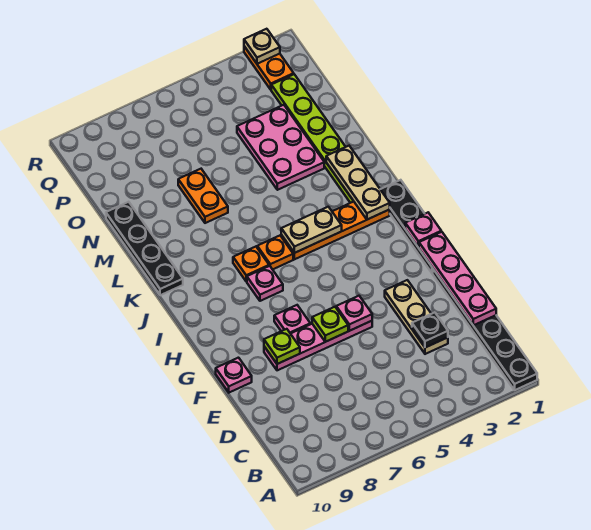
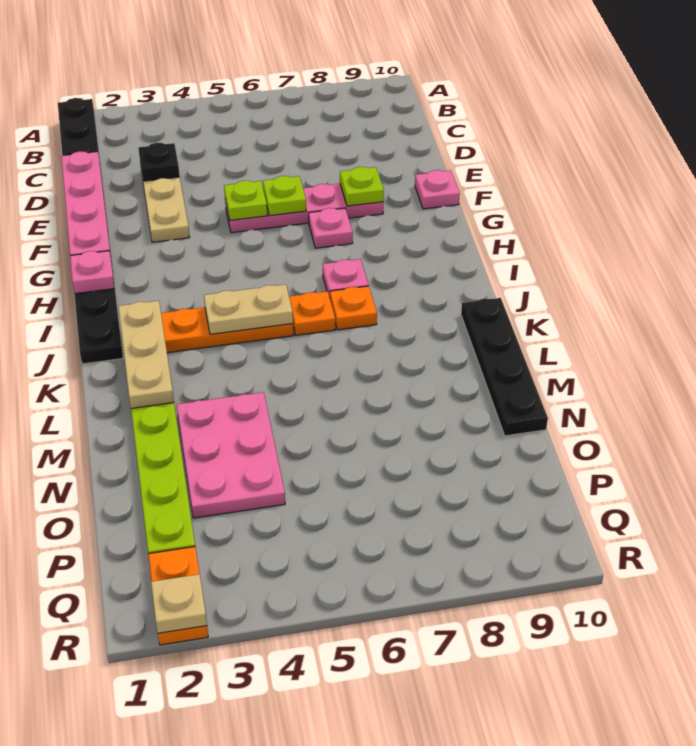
pink 1x1 plate [336,296,372,331] -> lime 1x1 plate [224,181,267,221]
orange 1x2 plate [178,169,228,223] -> none

